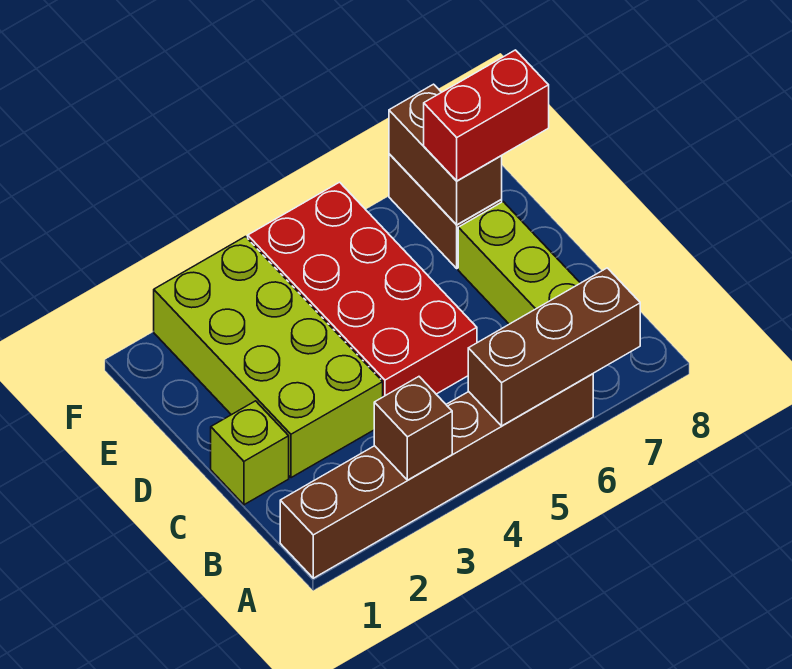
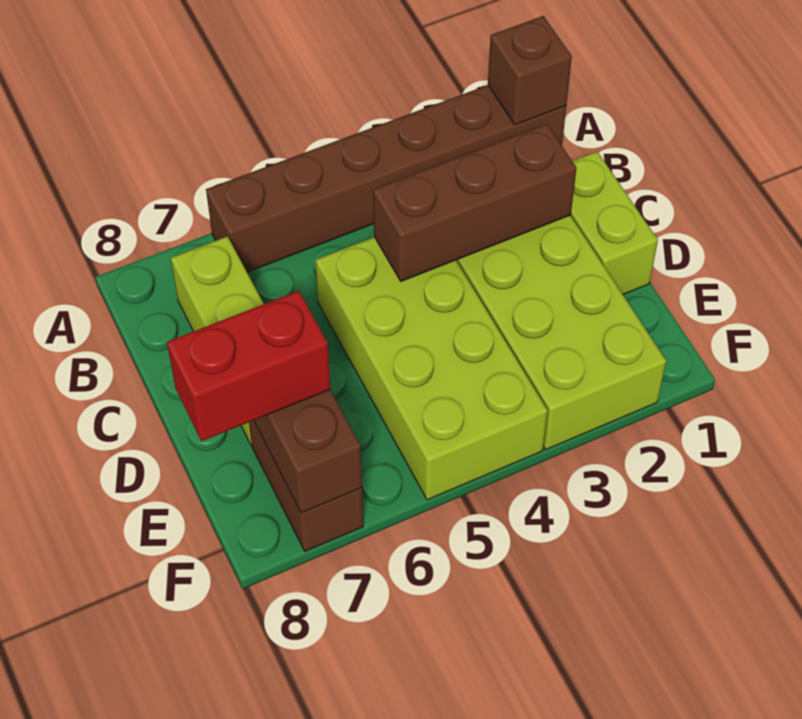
brown 1x1 brick [374,377,452,480] -> brown 1x1 brick moved to [488,16,572,125]
brown 1x3 brick [468,268,640,426] -> brown 1x3 brick moved to [373,124,576,281]
lime 1x1 brick [211,401,289,505] -> lime 1x2 brick [571,152,658,294]
red 2x4 brick [248,182,477,397] -> lime 2x4 brick [316,237,548,500]

